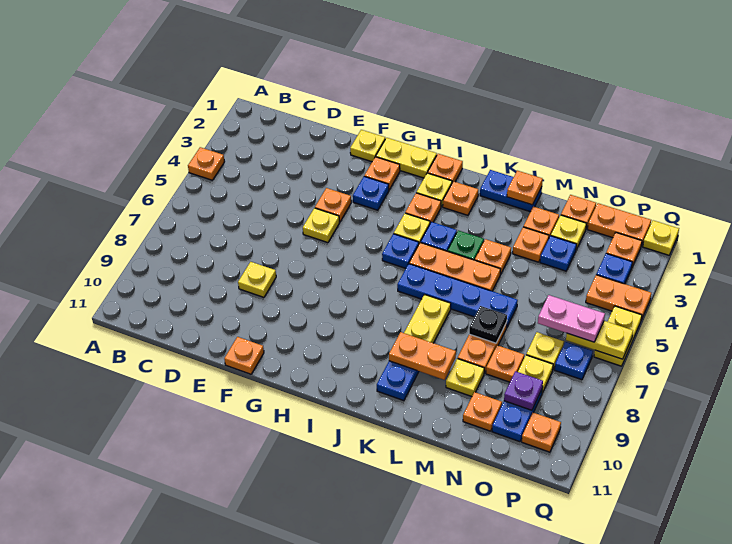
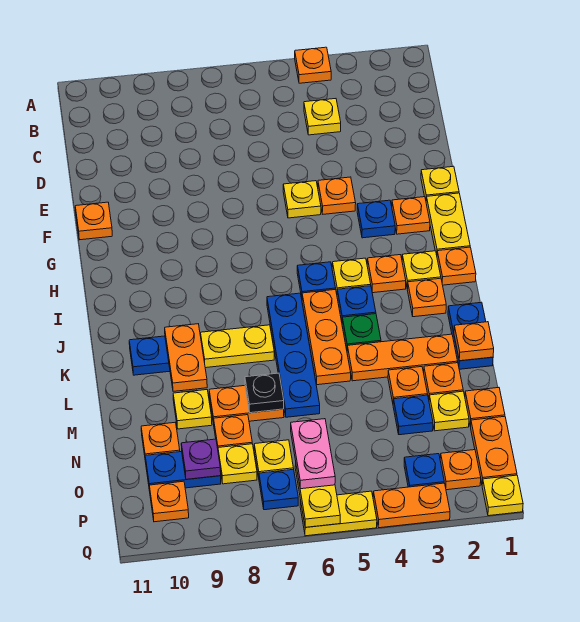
yellow 1x1 plate [238,262,276,297] -> yellow 1x1 plate moved to [304,99,341,135]
orange 1x1 plate [475,239,511,274] -> orange 1x3 plate [347,334,458,381]
orange 1x2 plate [586,275,651,320] -> orange 1x2 plate turned to [373,483,450,528]

